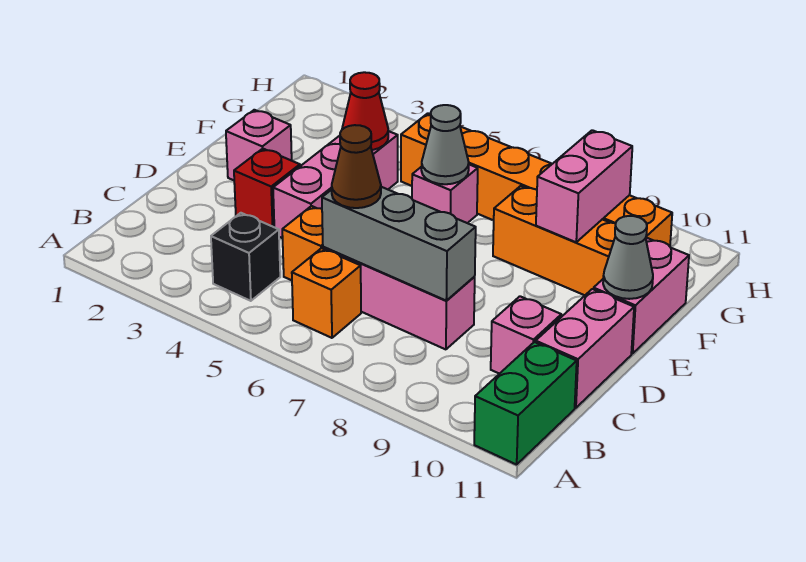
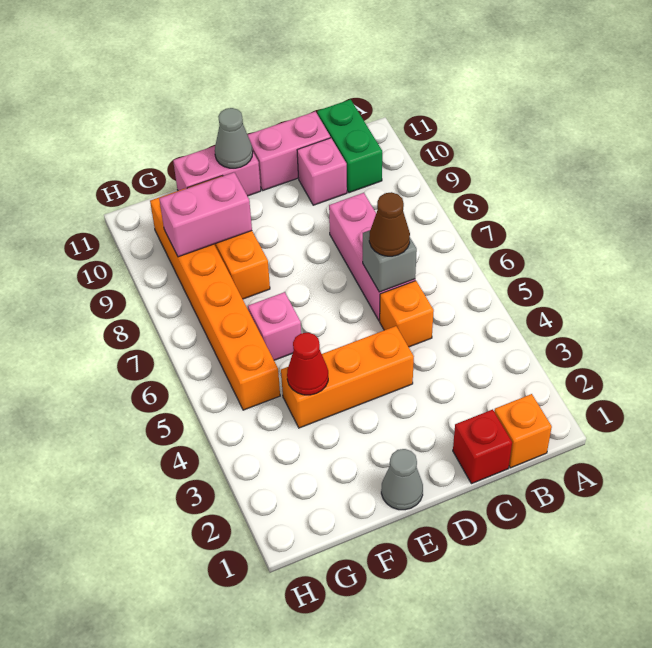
green 1x2 brick [474,342,577,465] -> green 1x2 brick turned to [317,99,382,193]
black 1x1 brick [211,213,280,301] -> none
orange 1x1 brick [292,248,361,338] -> orange 1x1 brick moved to [494,394,552,468]
grey 1x3 brick [322,187,476,301] -> grey 1x1 brick [363,230,417,292]
red 1x1 brick [234,149,300,227] -> red 1x1 brick moved to [453,409,512,484]
pink 1x3 brick [273,131,398,238] -> orange 1x3 brick [281,326,414,428]
pink 1x1 brick [226,110,292,180] -> none
grey 1x1 cone [421,105,469,184] -> grey 1x1 cone moved to [381,449,423,510]

